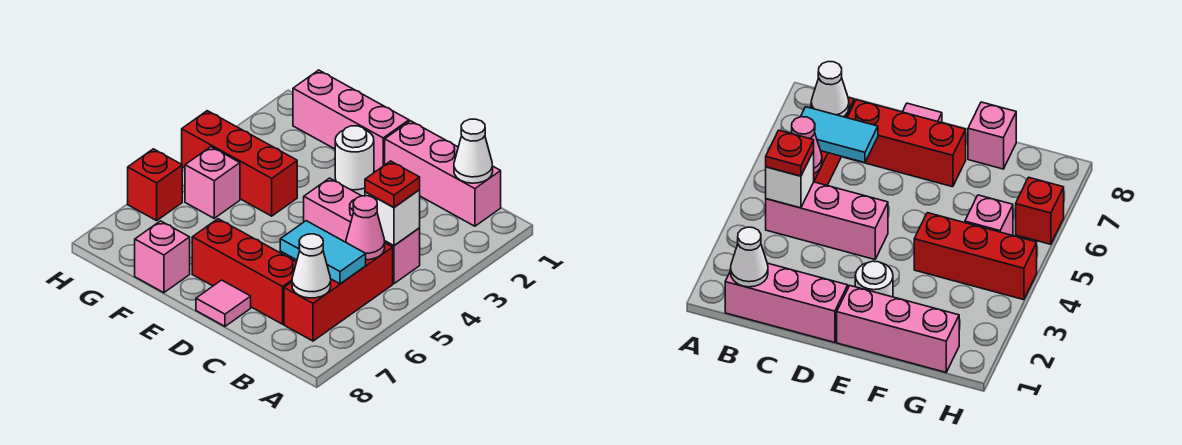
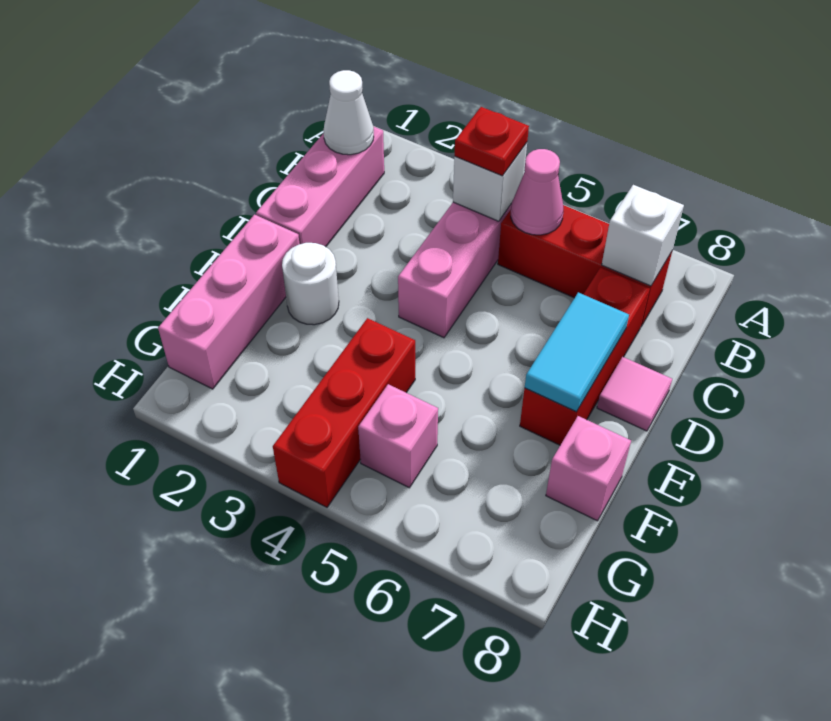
cyan 1x2 tile [280,221,366,284] -> cyan 1x2 tile moved to [525,292,629,412]
white 1x1 cone [292,234,331,298] -> white 1x1 brick [602,185,684,286]
red 1x1 brick [128,149,182,221] -> none

